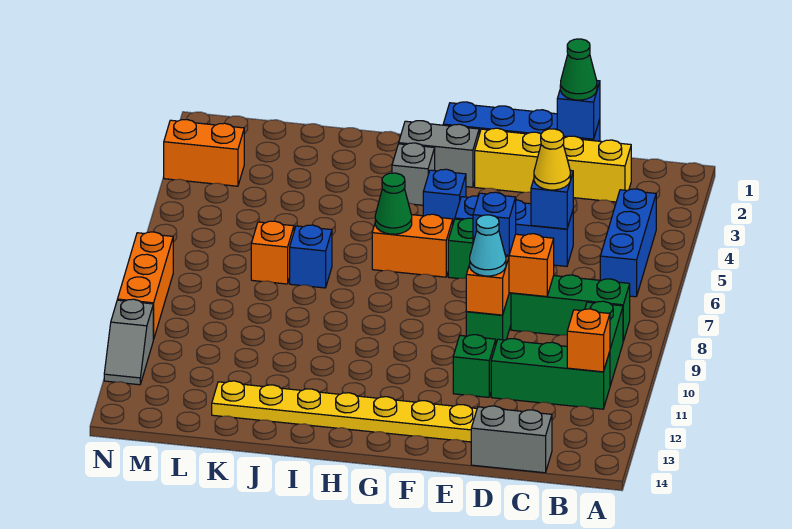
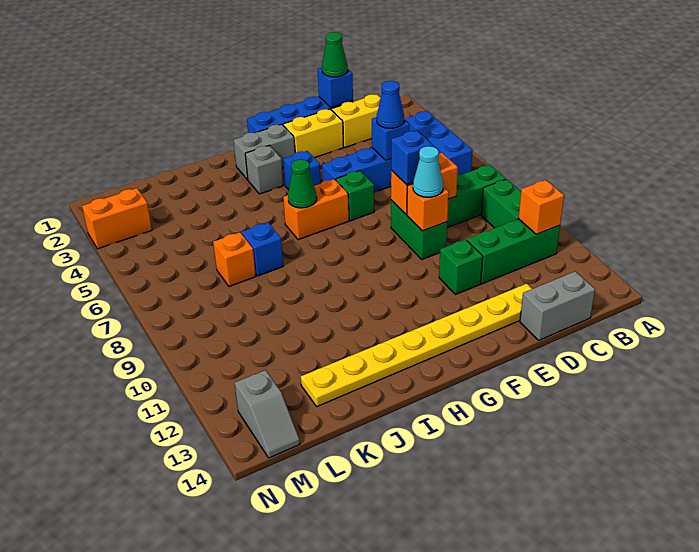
yellow 1x1 cone [534,129,570,190] -> blue 1x1 cone [377,81,404,128]
orange 1x3 brick [117,232,173,339] -> none
grey 1x2 slope [104,299,153,385] -> grey 1x2 slope moved to [235,370,300,458]

